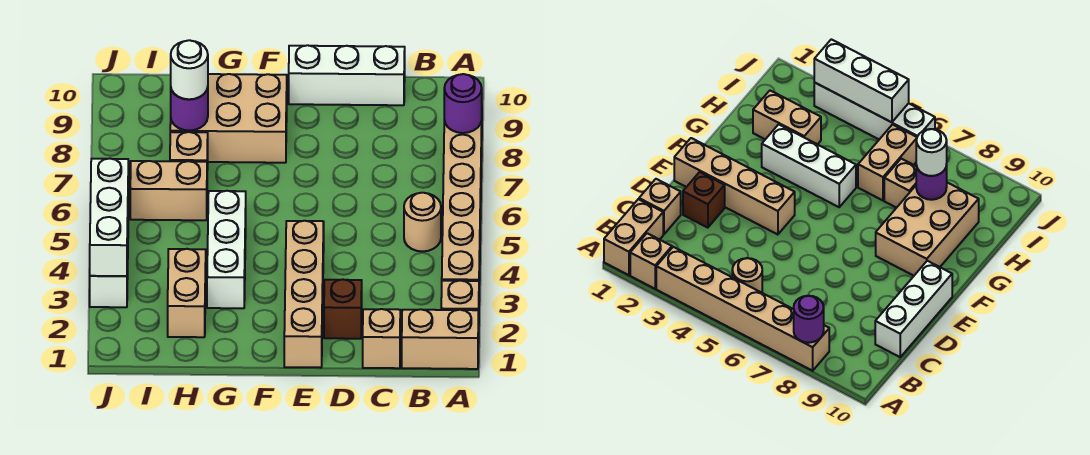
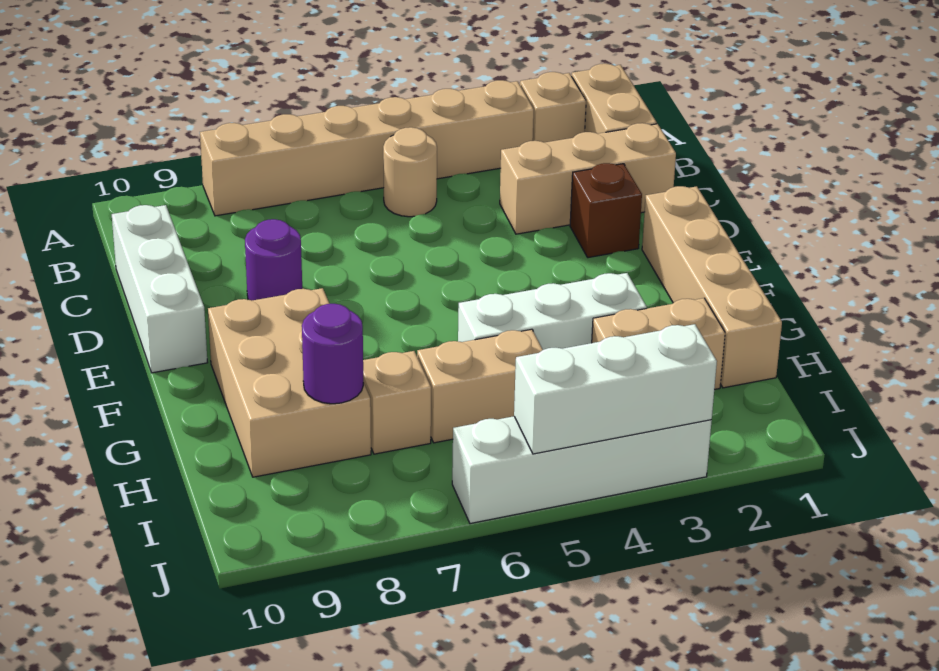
purple 1x1 round brick [444,74,482,133] -> purple 1x1 round brick moved to [245,219,302,300]
tan 1x1 brick [363,309,400,368] -> tan 1x3 brick [500,123,676,234]
tan 1x4 brick [284,221,324,368] -> tan 1x4 brick turned to [642,186,782,388]
tan 1x2 brick [130,161,207,220] -> tan 1x2 brick turned to [417,329,543,443]
white 1x1 round brick [171,40,208,99] -> none

